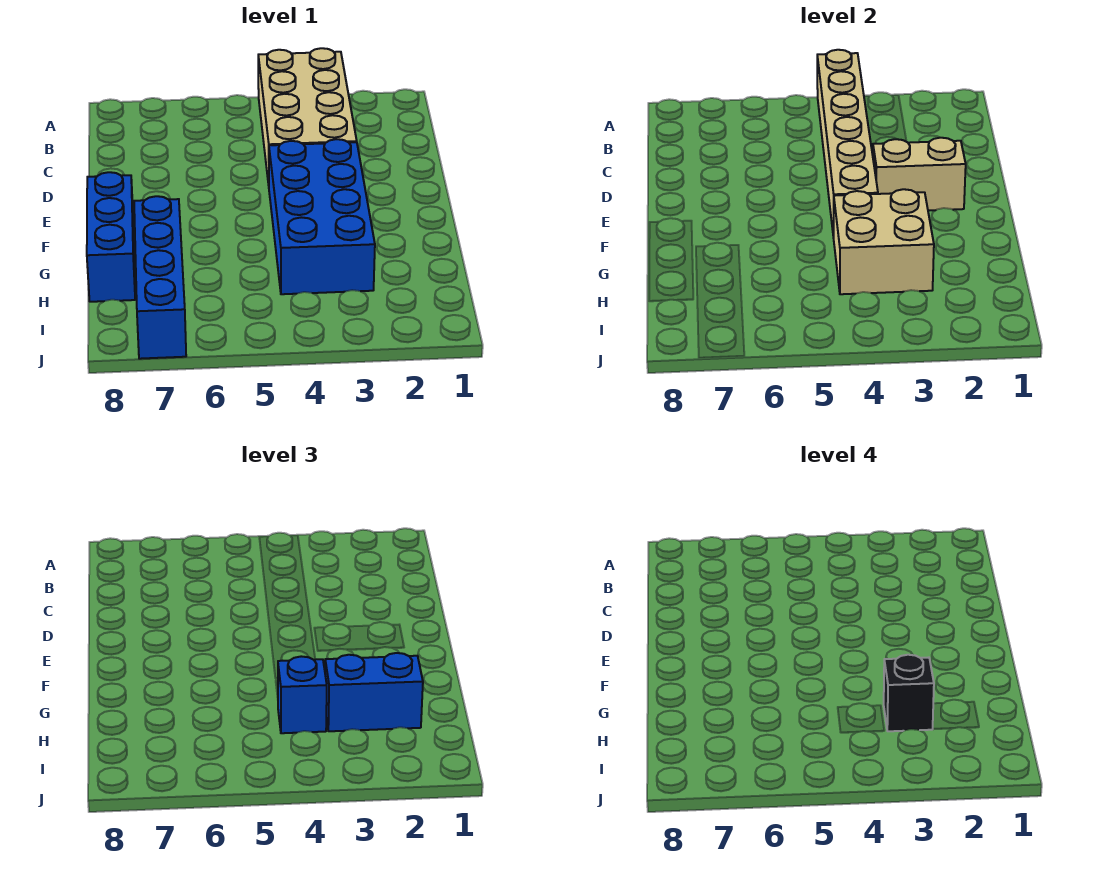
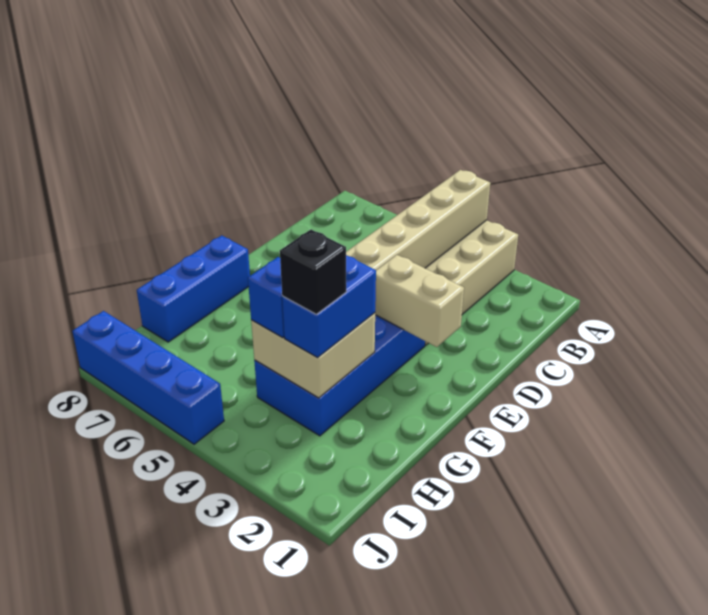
blue 1x4 brick [134,196,186,359] -> blue 1x4 brick turned to [72,311,224,444]
blue 1x2 brick [325,653,423,731] -> blue 1x2 brick turned to [282,255,376,357]

